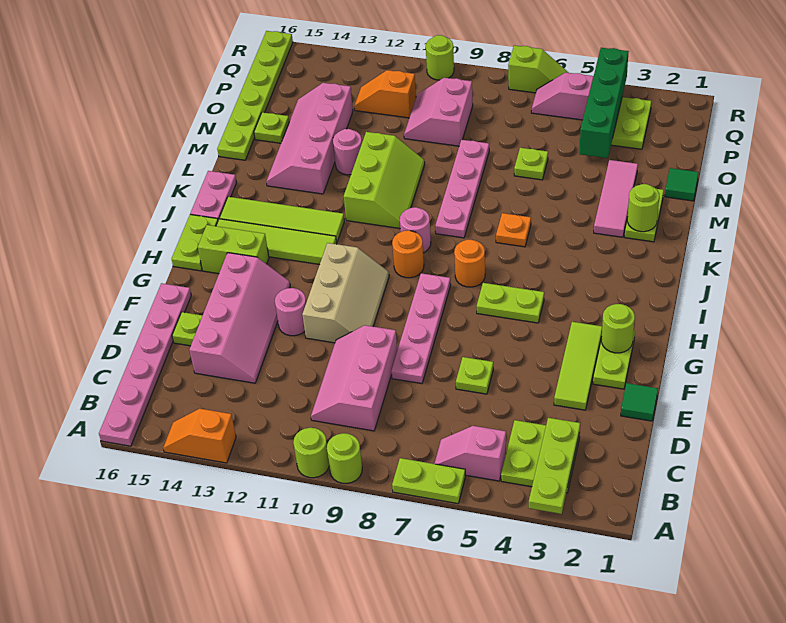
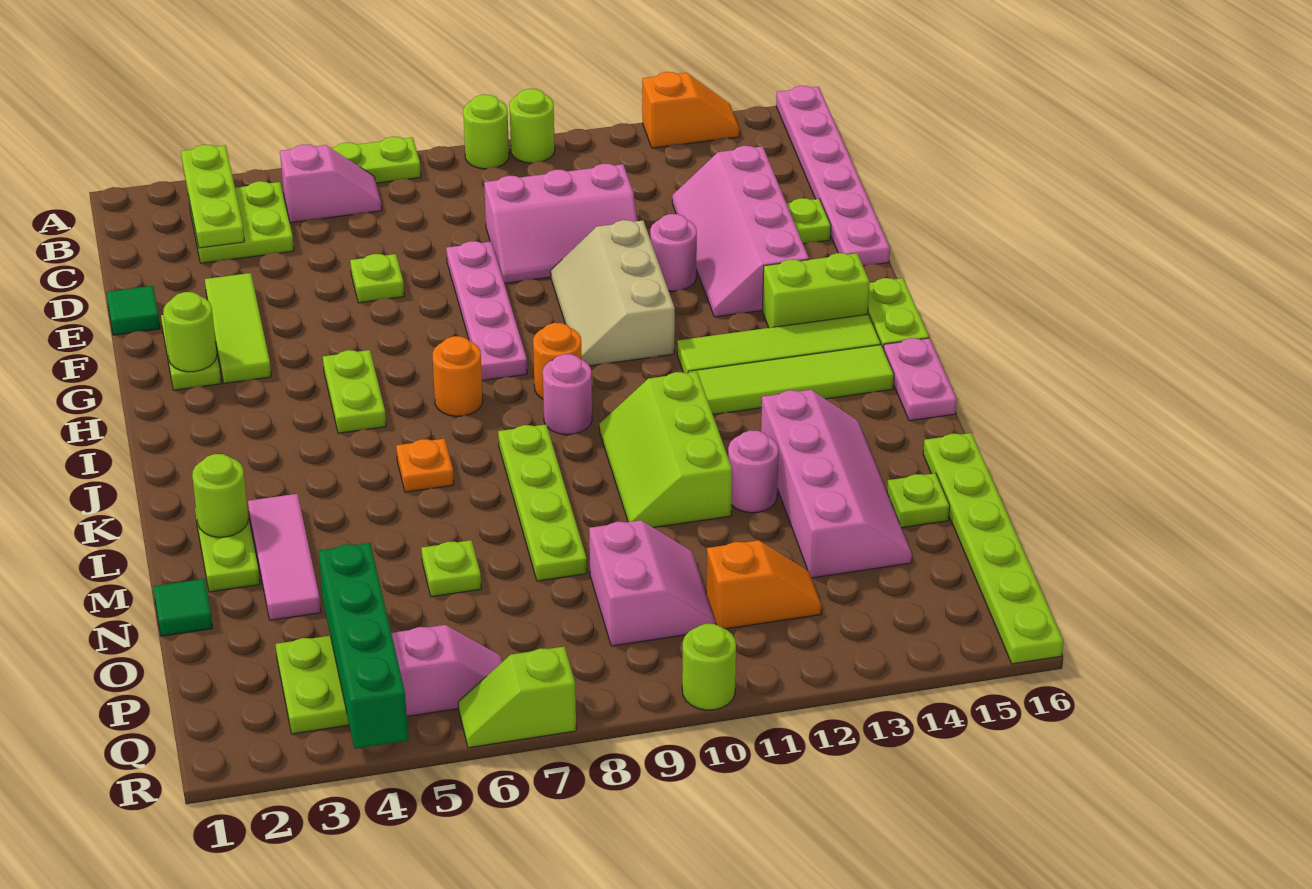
pink 2x3 slope [311,325,397,431] -> pink 2x3 slope turned to [484,164,638,283]
lime 1x2 plate [477,283,544,323] -> lime 1x2 plate turned to [323,350,386,433]
pink 1x4 plate [435,140,489,238] -> lime 1x4 plate [498,424,587,581]

